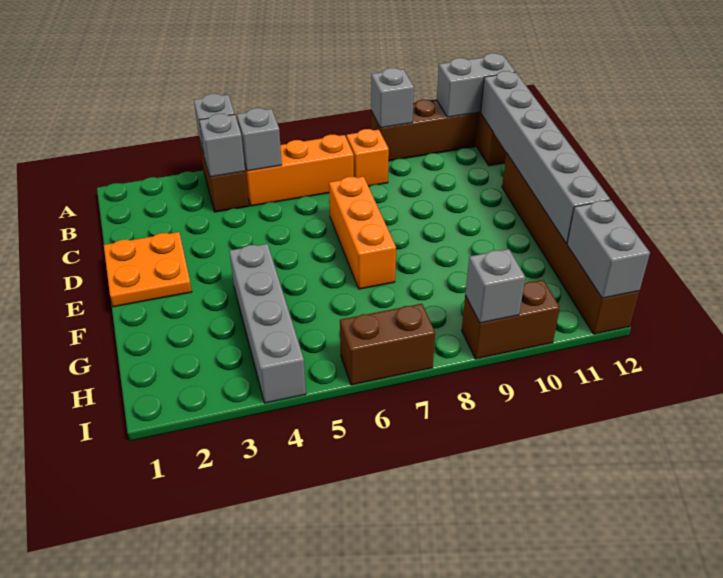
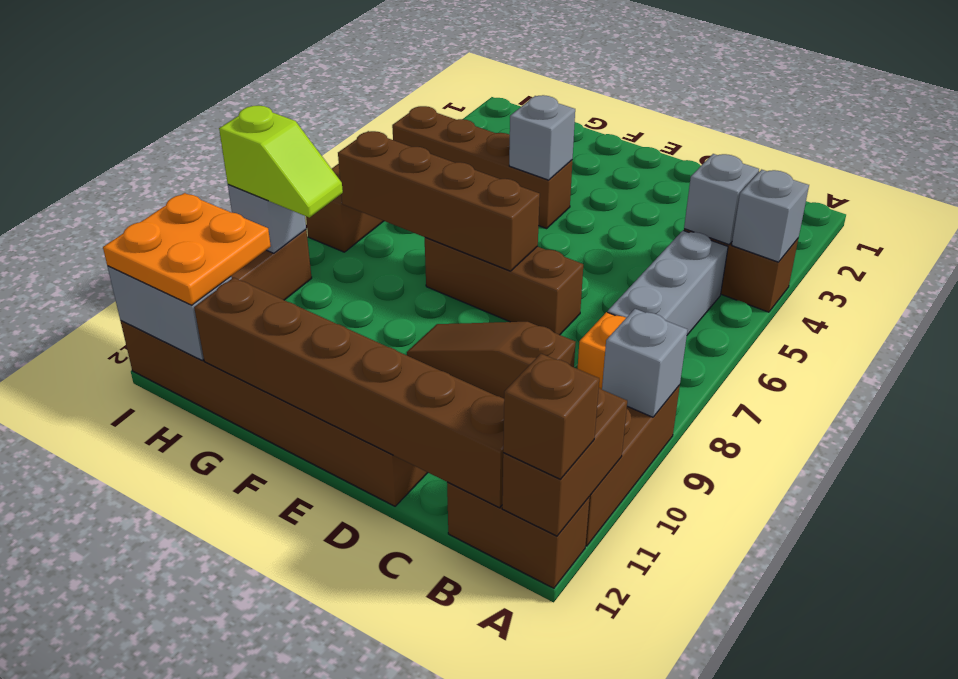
grey 1x2 brick [437,53,515,117] -> brown 1x2 brick [502,388,627,536]
none -> brown 1x1 brick [503,354,599,479]
orange 1x3 brick [244,135,354,206] -> grey 1x3 brick [608,230,728,335]
grey 1x1 brick [237,108,282,171] -> grey 1x1 brick moved to [509,95,575,180]
grey 1x6 brick [481,71,610,243] -> brown 1x6 brick [194,278,504,508]
none -> brown 1x3 slope [407,322,576,398]
orange 2x2 plate [104,232,192,307] -> orange 2x2 plate moved to [103,193,271,305]
orange 1x3 brick [329,177,396,289] -> brown 1x3 brick [425,237,583,335]
none -> brown 1x4 brick [338,131,540,271]
grey 1x4 brick [229,244,306,403] -> brown 1x4 brick [392,106,572,229]
none -> lime 1x2 slope [219,106,343,217]

